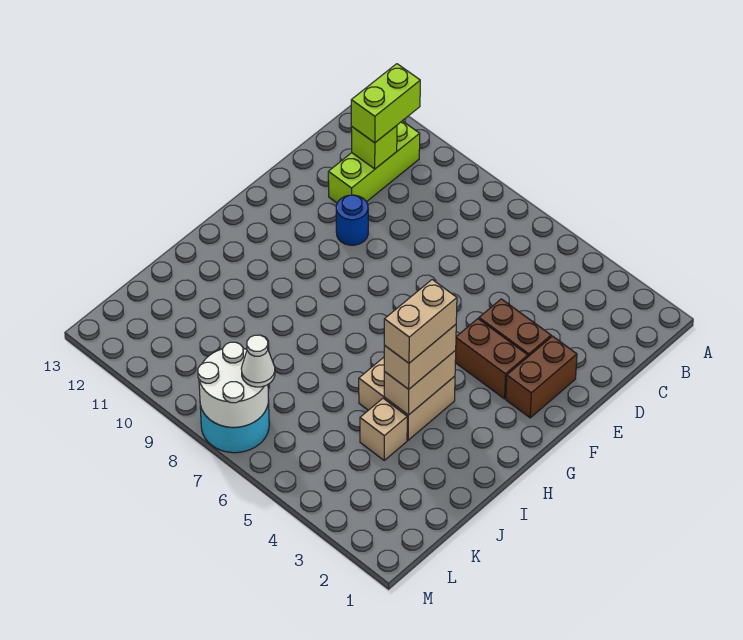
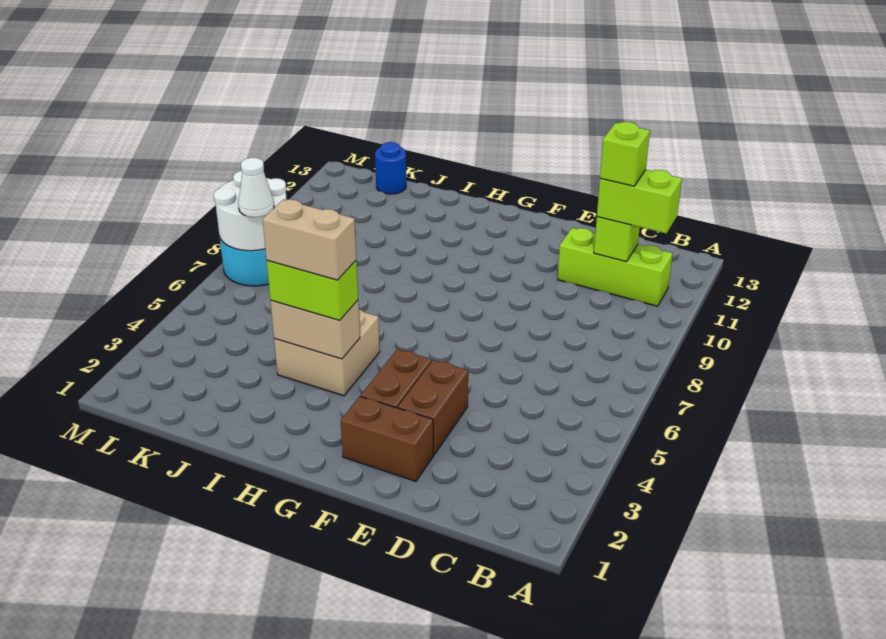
none -> lime 1x1 brick [600,122,650,186]
blue 1x1 round brick [336,195,368,245] -> blue 1x1 round brick moved to [375,142,406,194]
tan 1x2 brick [384,325,456,389] -> lime 1x2 brick [267,261,358,320]
tan 1x1 brick [360,398,407,460] -> none

